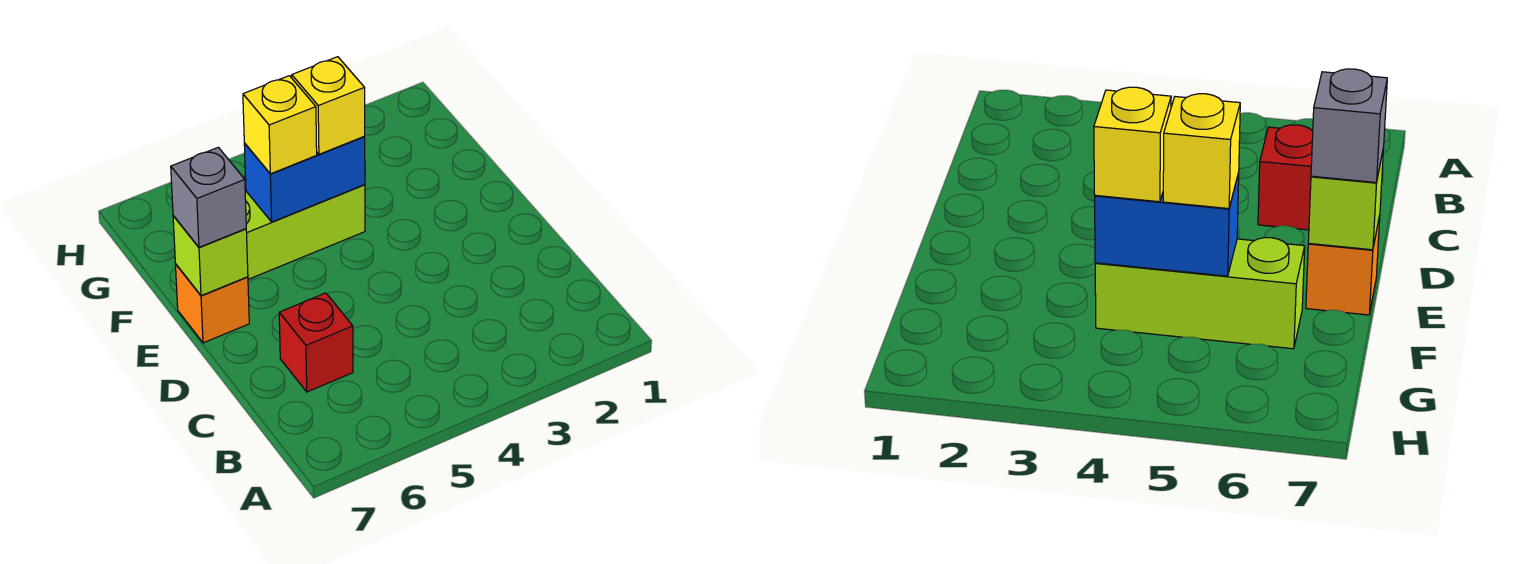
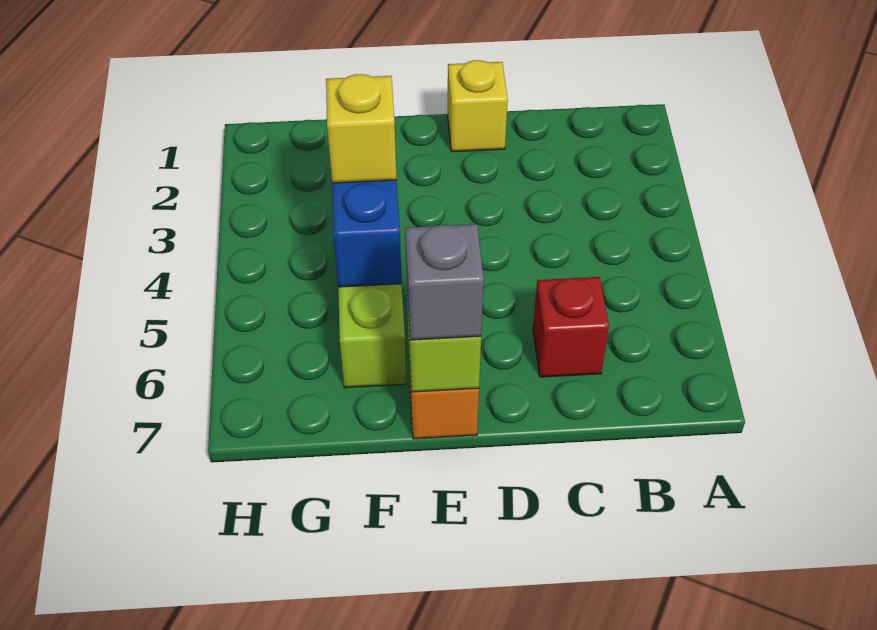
yellow 1x1 brick [243,76,317,174] -> yellow 1x1 brick moved to [448,60,508,152]

